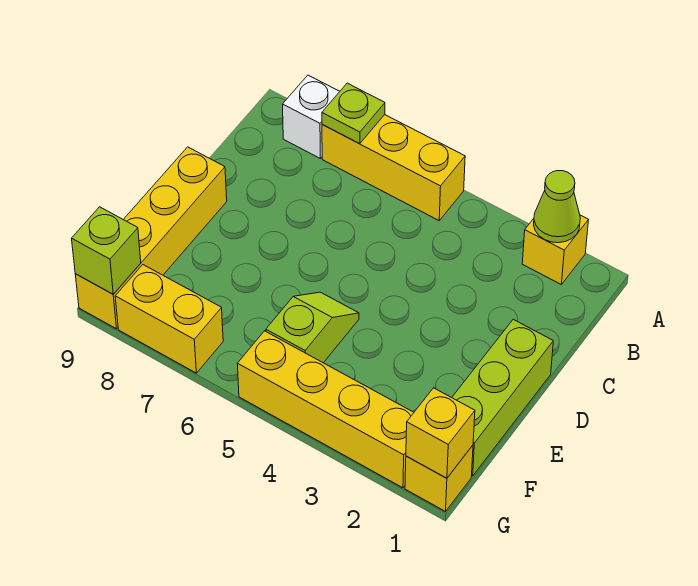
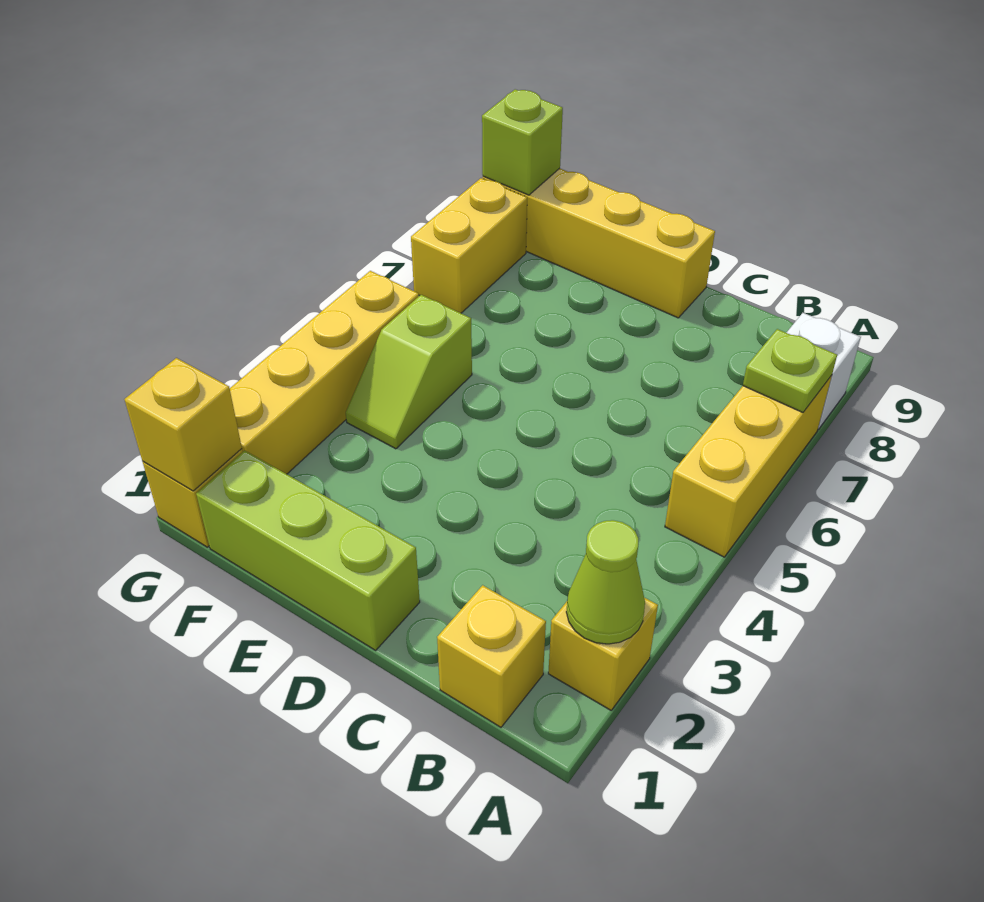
none -> yellow 1x1 brick [437,585,546,727]
lime 1x2 slope [266,292,359,363] -> lime 1x2 slope turned to [346,295,472,449]

